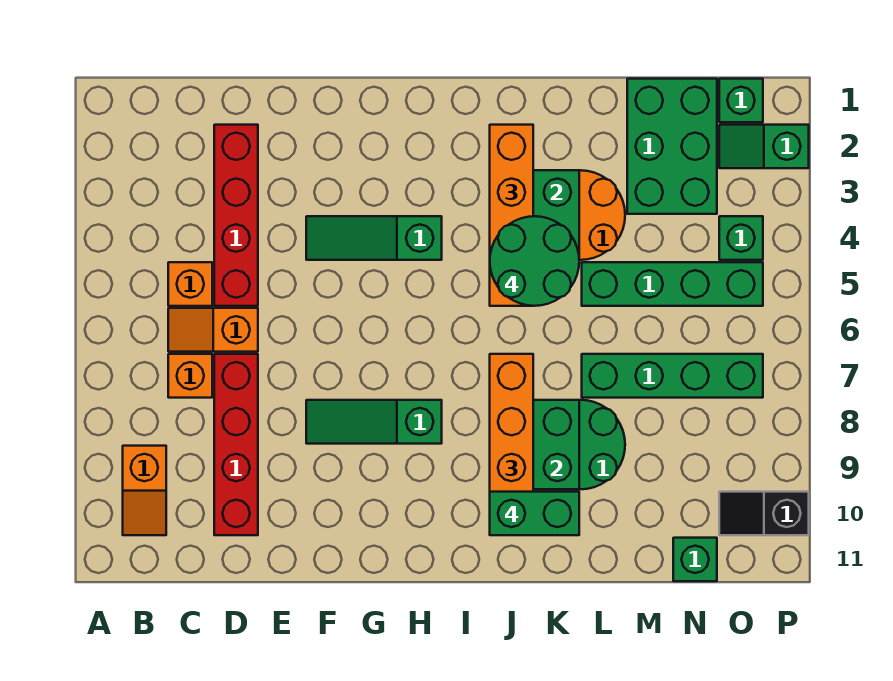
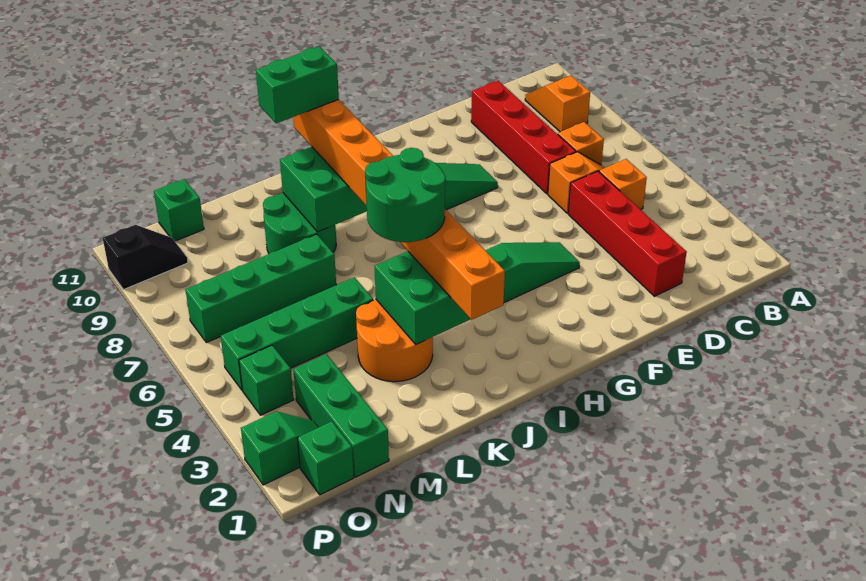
green 2x3 brick [627,79,717,214] -> green 1x3 brick [293,354,389,477]

